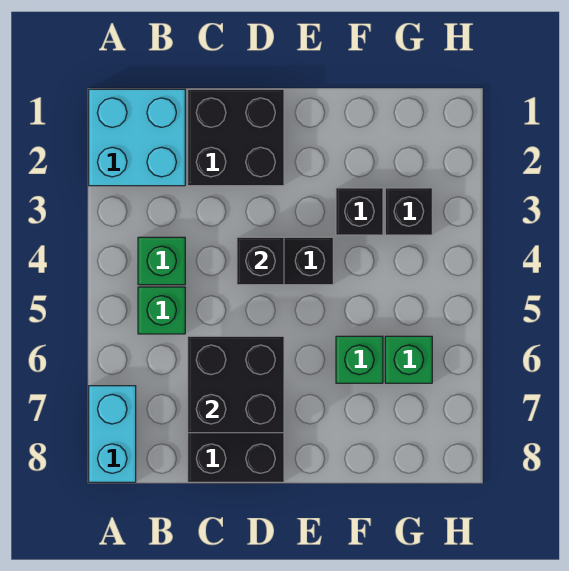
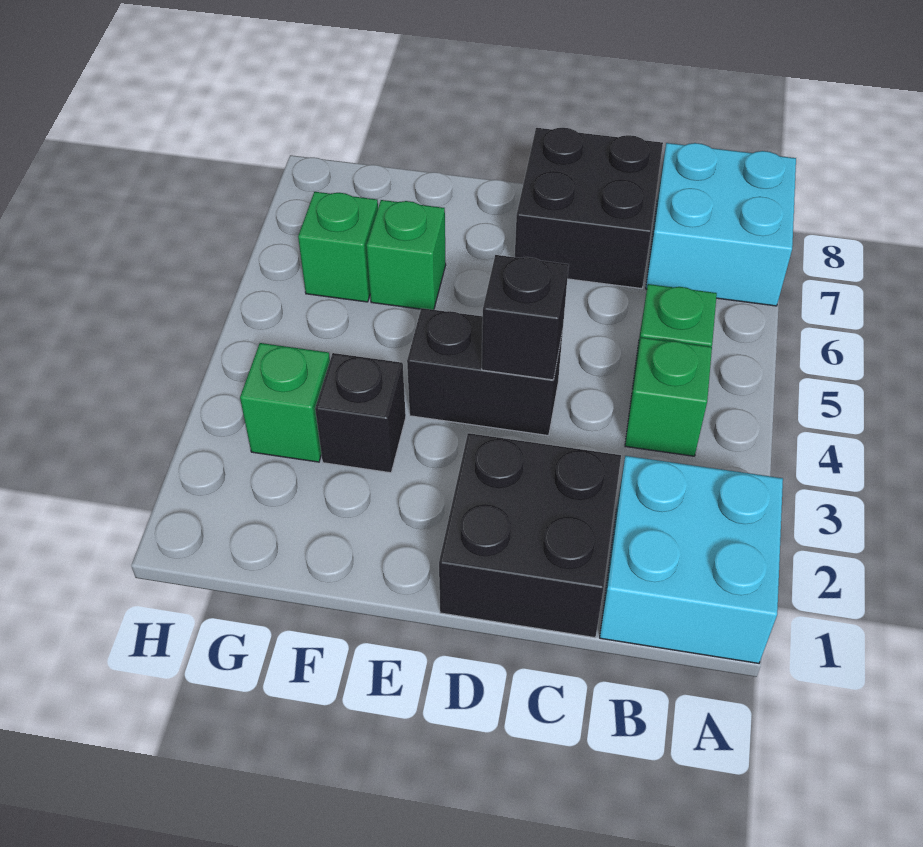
cyan 1x2 brick [89,386,136,482] -> cyan 2x2 brick [646,143,796,306]
black 2x2 brick [188,336,284,433] -> none
black 1x1 brick [385,188,432,235] -> green 1x1 brick [240,343,330,462]

